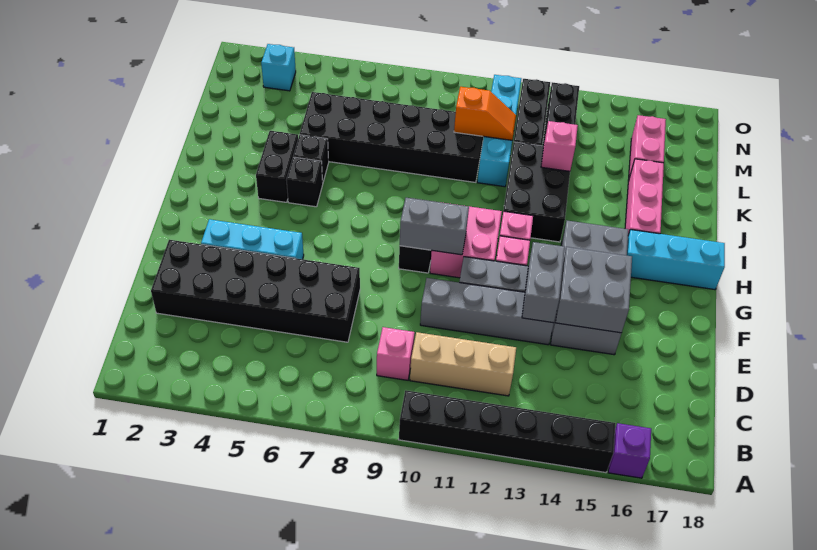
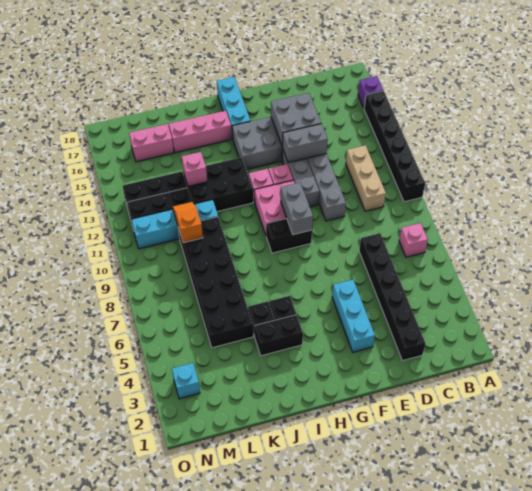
pink 1x1 brick [377,327,415,380] -> pink 1x1 brick moved to [399,223,428,257]
black 2x6 brick [151,240,360,342] -> black 1x6 brick [359,233,426,361]

